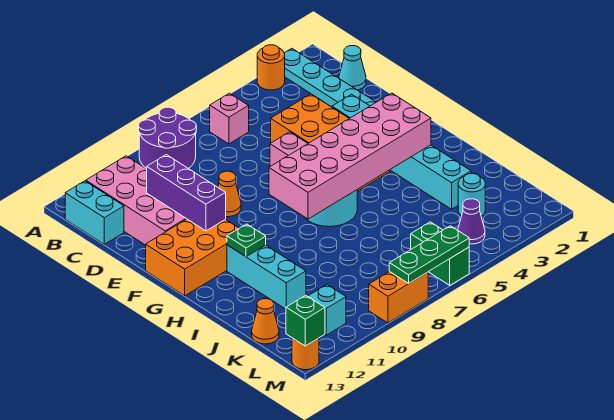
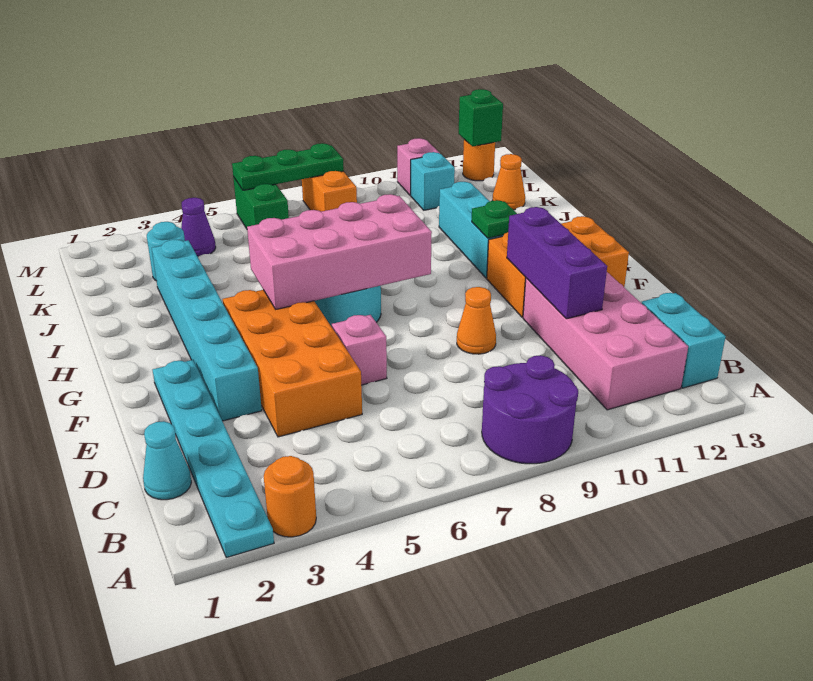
pink 1x1 brick [210,93,249,144] -> pink 1x1 brick moved to [397,138,439,195]
pink 2x6 brick [269,93,431,219] -> pink 2x4 brick [247,194,432,309]
orange 1x2 brick [369,272,428,323] -> orange 1x2 brick turned to [302,171,357,212]

